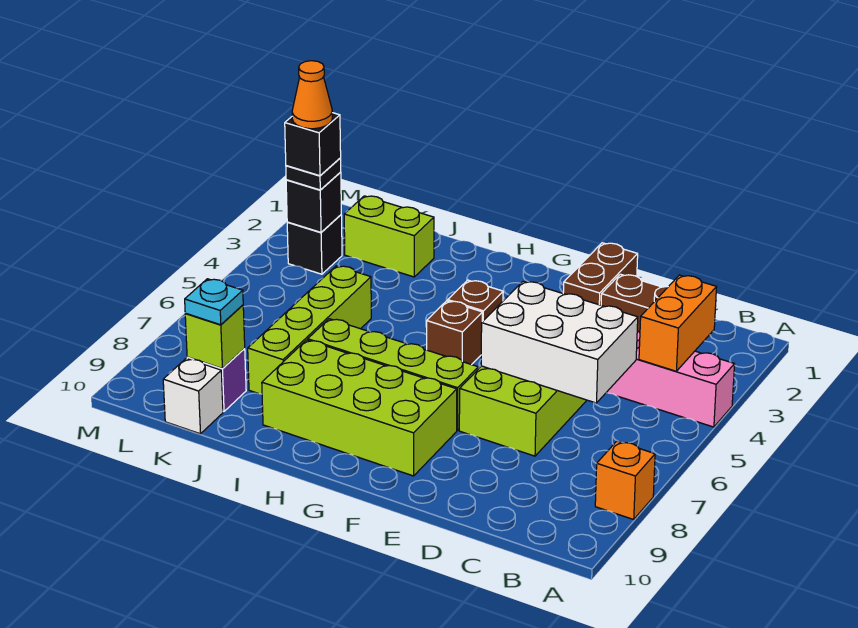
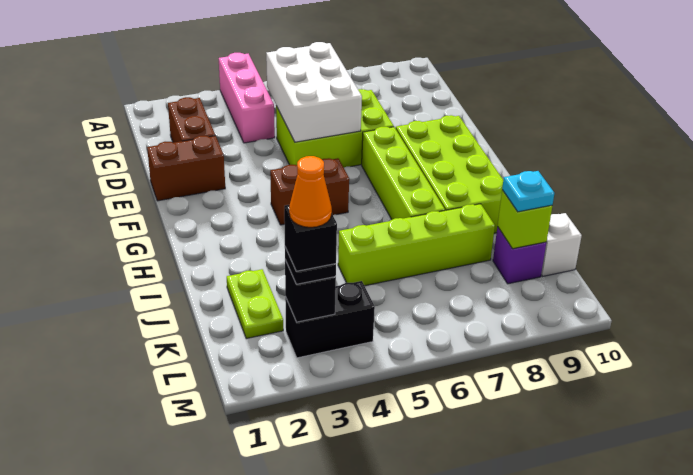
orange 1x1 brick [595,441,655,519] -> none
orange 1x2 brick [639,275,717,371] -> none
lime 1x2 brick [344,196,434,277] -> lime 1x2 plate [227,269,283,339]
black 1x1 brick [287,215,342,274] -> black 1x2 brick [285,281,375,358]

